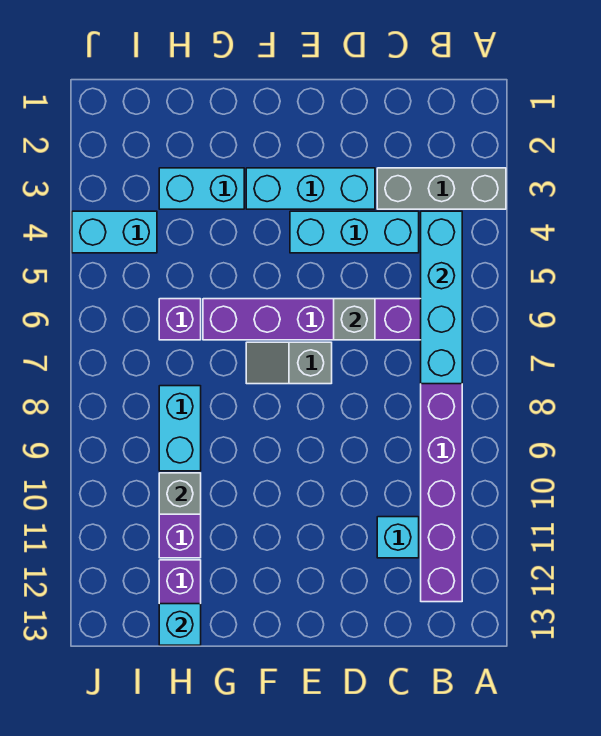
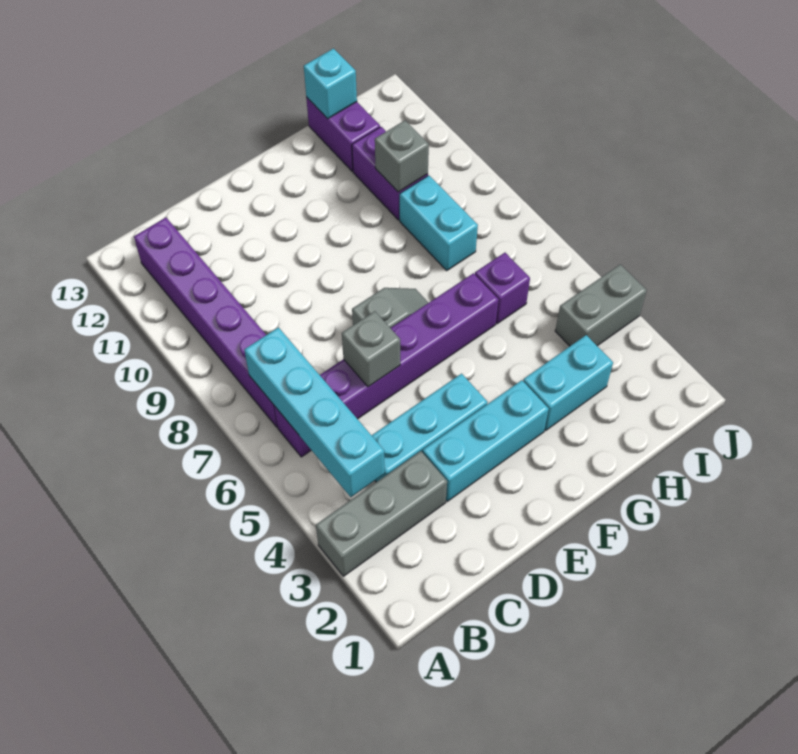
cyan 1x1 brick [377,517,419,558] -> none
cyan 1x2 brick [72,211,157,253] -> grey 1x2 brick [555,264,647,346]

